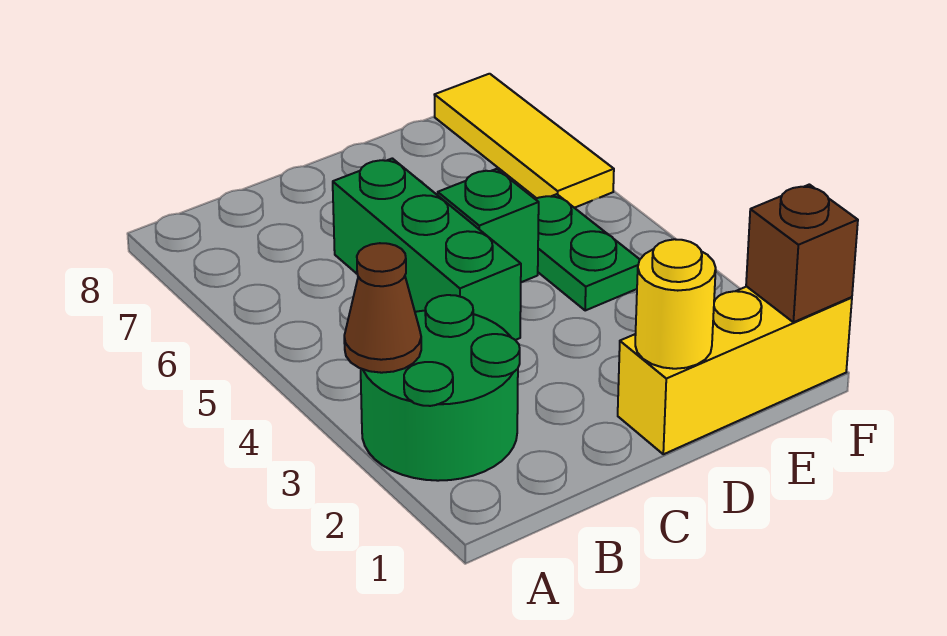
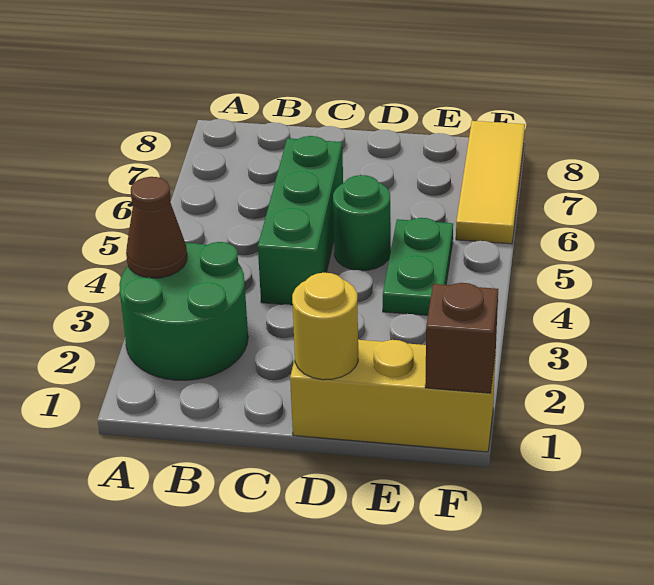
green 1x1 brick [438,169,539,282] -> green 1x1 round brick [333,175,391,271]

